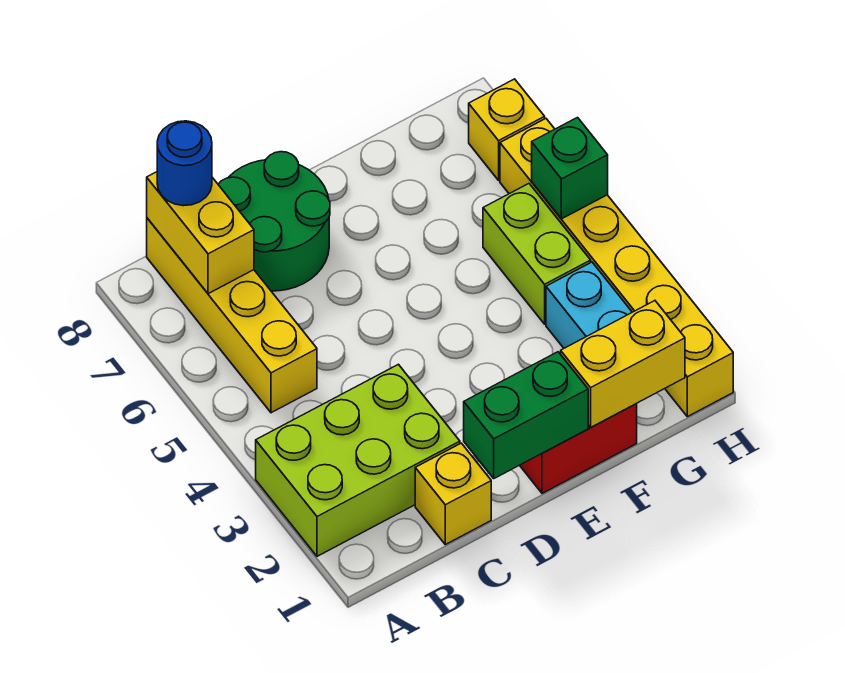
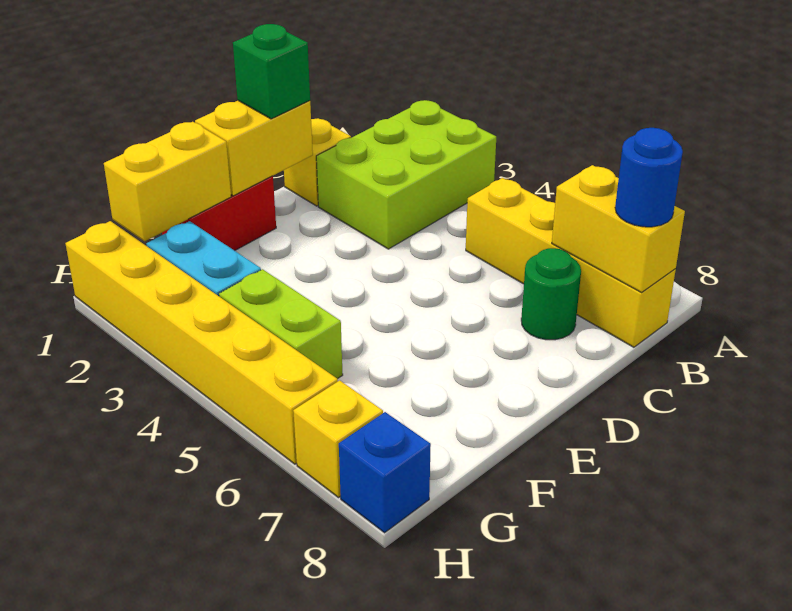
green 2x2 round brick [218,152,330,291] -> green 1x1 round brick [521,248,581,340]
green 1x2 brick [464,352,588,478] -> yellow 1x2 brick [195,101,313,196]
green 1x1 brick [532,118,608,219] -> green 1x1 brick moved to [233,24,310,119]
none -> blue 1x1 brick [339,412,431,533]

